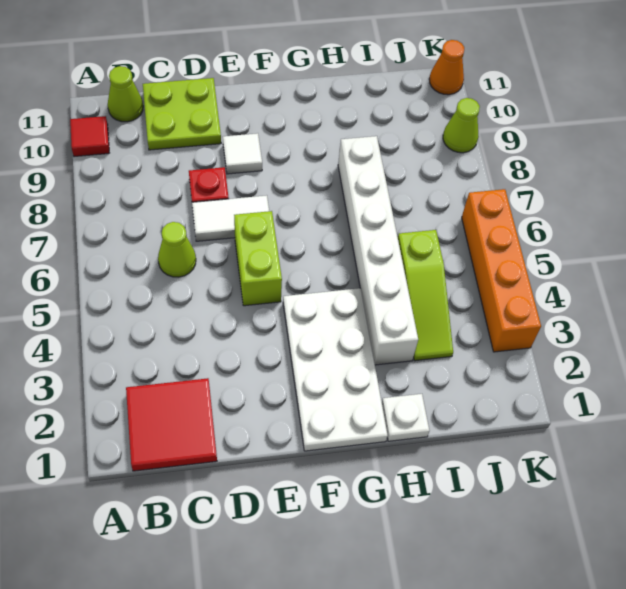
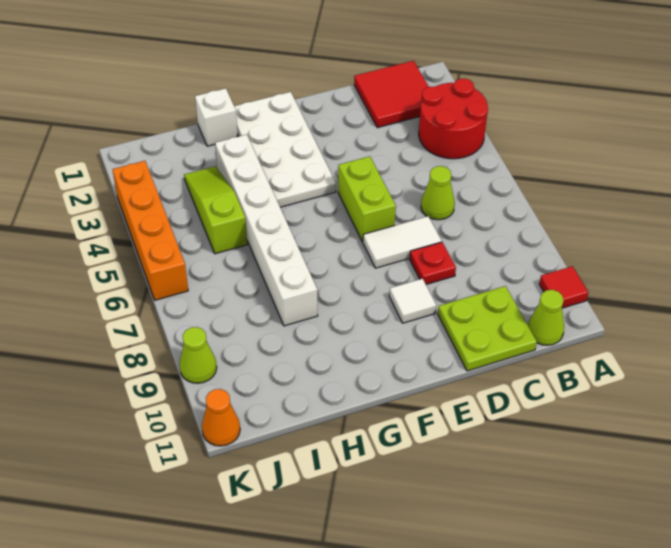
none -> red 2x2 round brick [419,79,488,159]
white 1x1 plate [382,394,430,441] -> white 1x1 brick [195,88,238,146]

